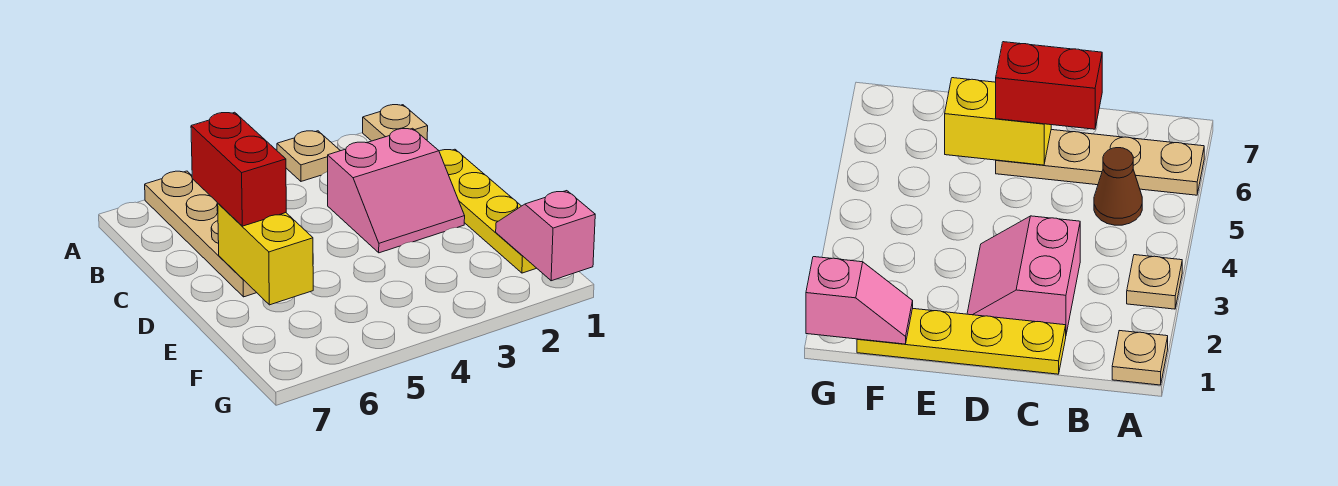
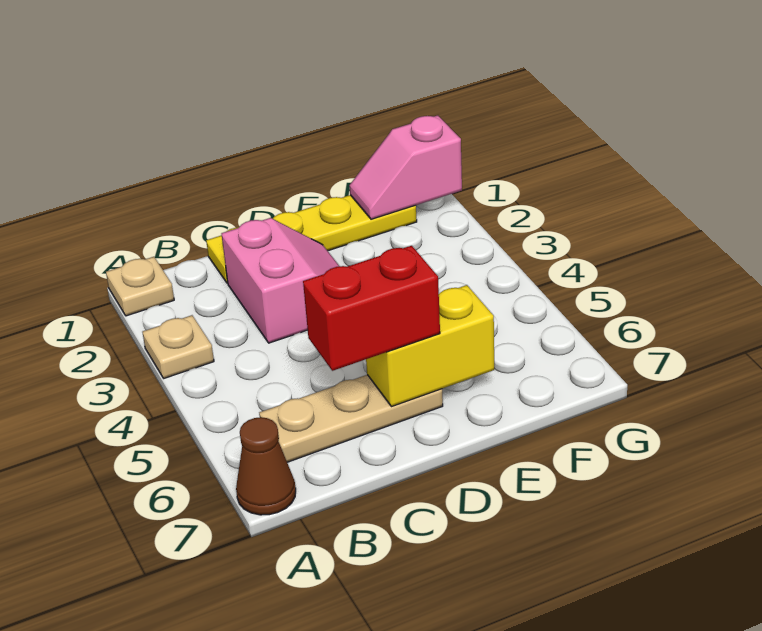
tan 1x4 plate [145,171,257,297] -> tan 1x3 plate [259,375,443,462]
brown 1x1 cone [1094,148,1142,225] -> brown 1x1 cone moved to [236,417,296,515]

